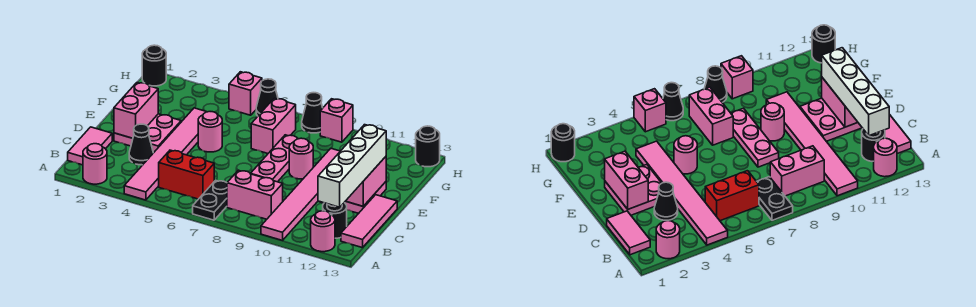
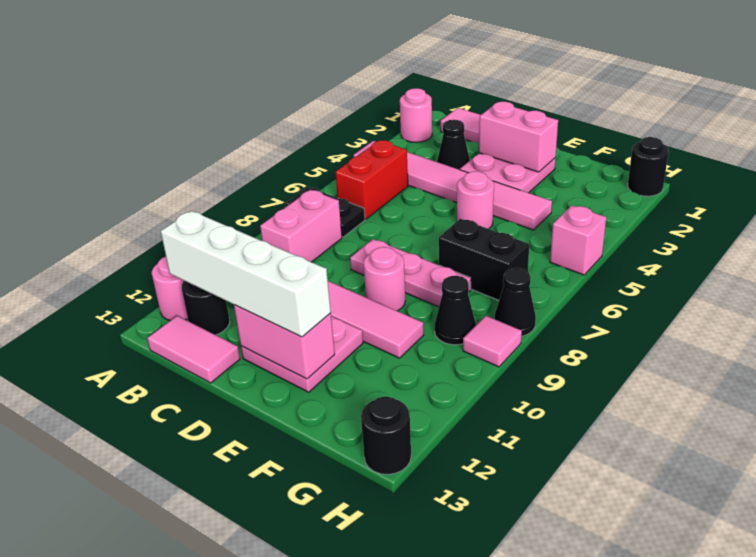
pink 1x3 tile [341,195,397,248] -> pink 1x2 tile [147,316,240,383]
pink 1x2 brick [251,98,296,153] -> black 1x2 brick [439,219,529,300]
black 1x1 cone [256,79,278,116] -> black 1x1 cone moved to [435,275,476,345]
pink 1x1 brick [320,99,353,142] -> pink 1x1 tile [463,316,522,367]

